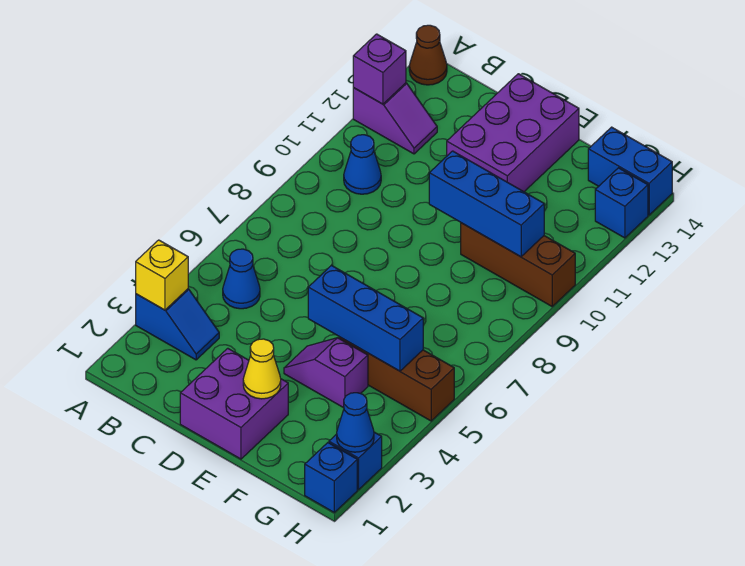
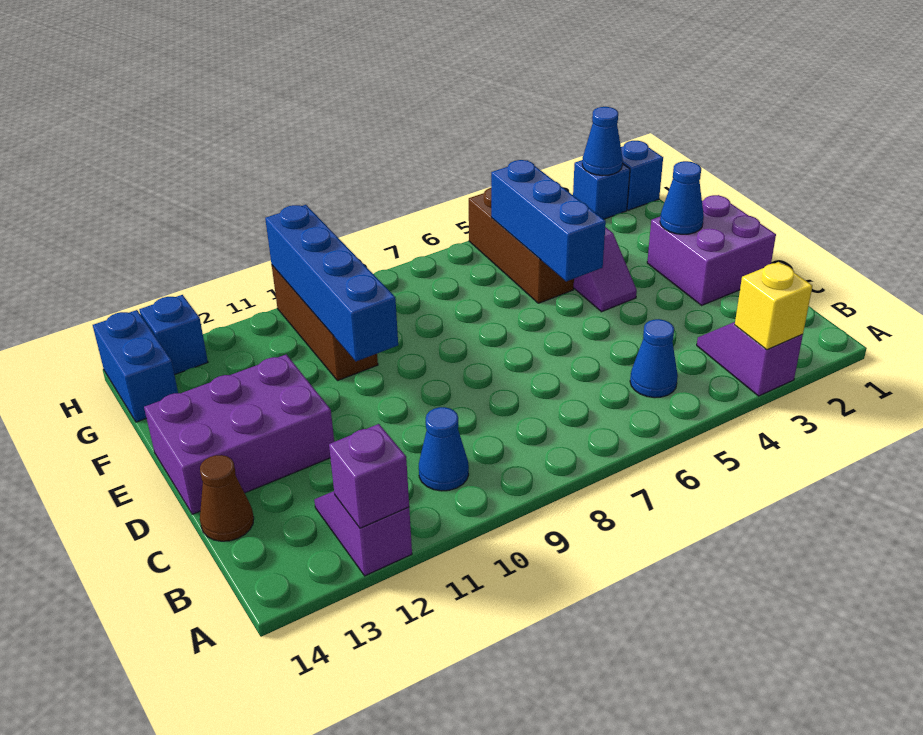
blue 1x2 slope [136,289,219,360] -> purple 1x2 slope [697,322,803,396]
brown 1x1 cone [409,25,447,85] -> brown 1x1 cone moved to [200,455,254,541]
yellow 1x1 cone [243,339,281,399] -> blue 1x1 cone [660,161,704,234]
blue 1x3 brick [429,151,544,257] -> blue 1x4 brick [265,205,398,361]

